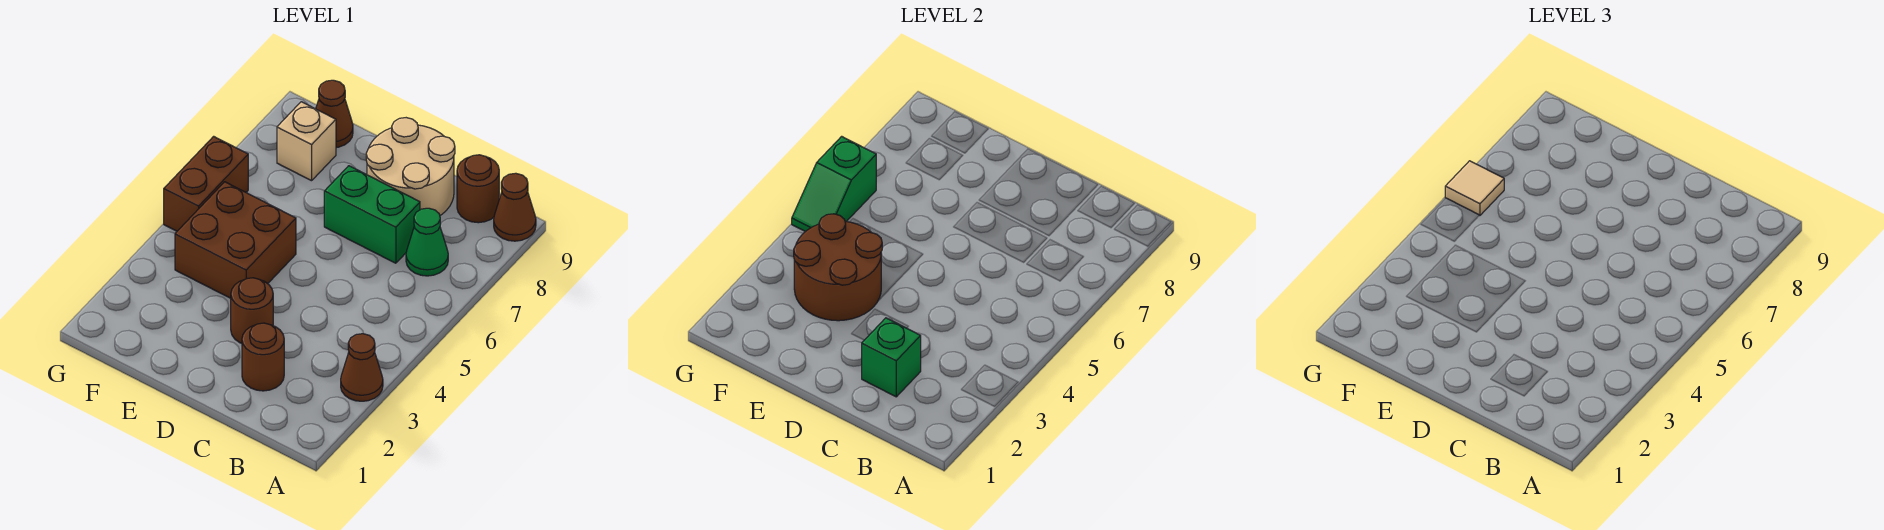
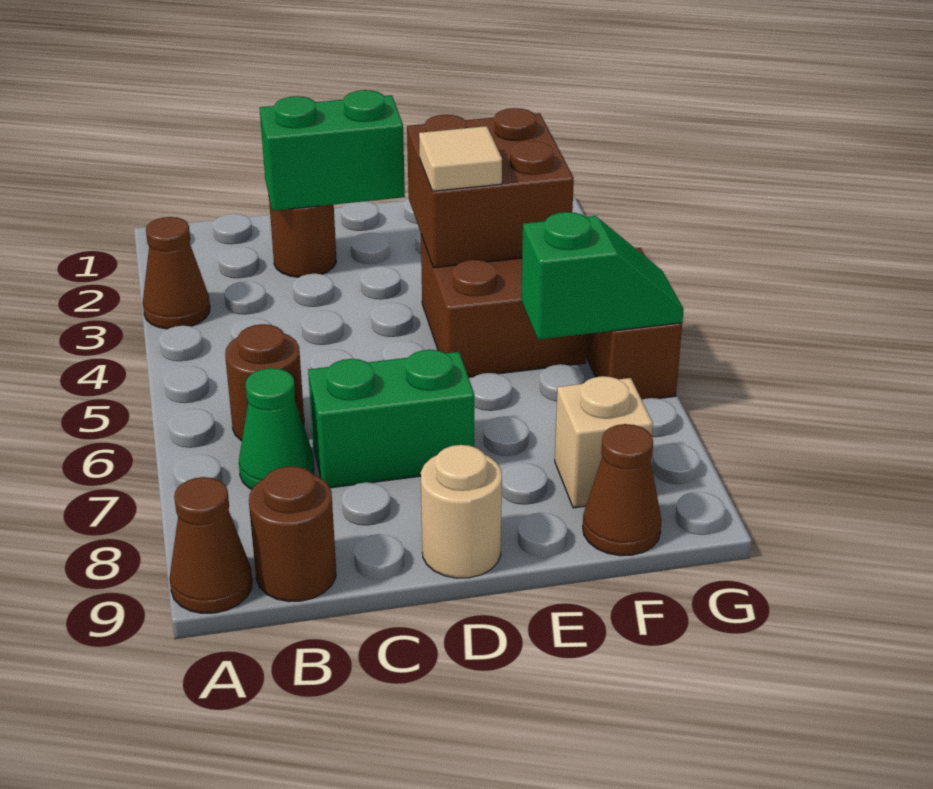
green 1x1 brick [862,318,921,397] -> green 1x2 brick [260,90,405,211]
tan 2x2 round brick [366,118,455,215] -> tan 1x1 round brick [421,445,502,578]
brown 1x1 round brick [231,278,273,343] -> brown 1x1 round brick moved to [225,324,304,441]
brown 2x2 round brick [794,214,882,321] -> brown 2x2 brick [407,108,574,268]
green 1x2 slope [792,136,876,232] -> green 1x2 slope turned to [521,212,684,340]
tan 1x1 tile [1445,161,1504,215] -> tan 1x1 tile moved to [419,126,502,191]

